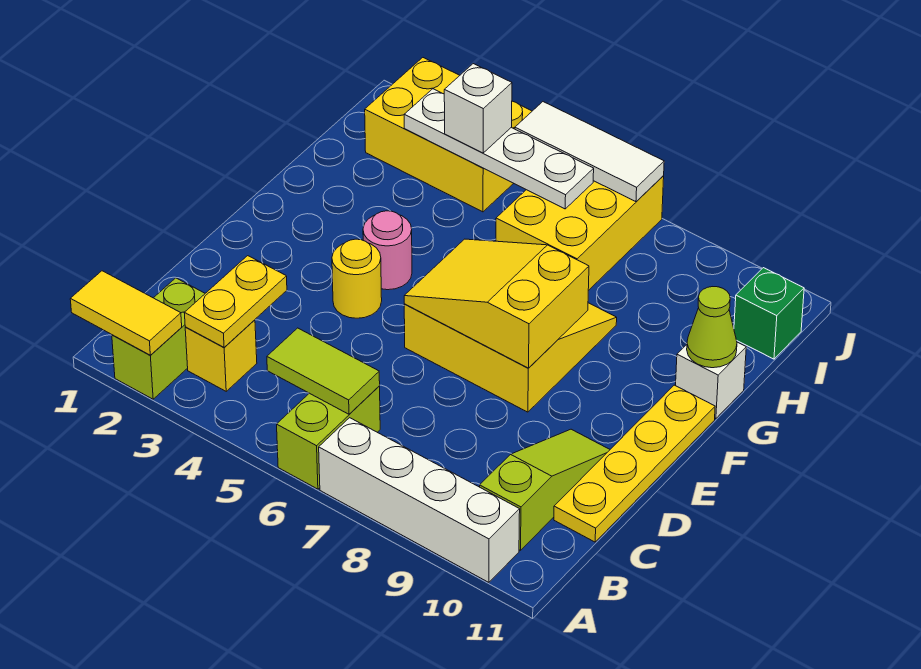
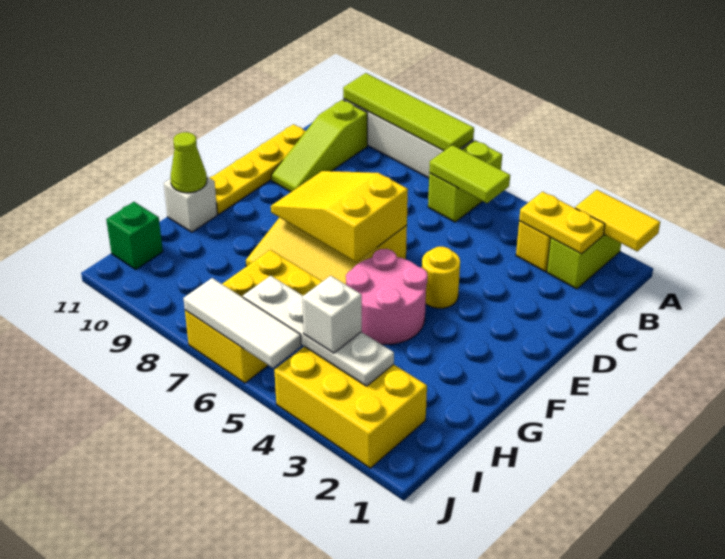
none -> lime 1x4 tile [343,73,474,151]
yellow 1x2 plate [185,256,287,347] -> yellow 1x2 plate turned to [519,192,605,254]
yellow 2x3 slope [404,239,589,368] -> yellow 2x3 slope turned to [271,171,408,263]
pink 1x1 round brick [363,211,412,290] -> pink 2x2 round brick [346,249,428,344]

